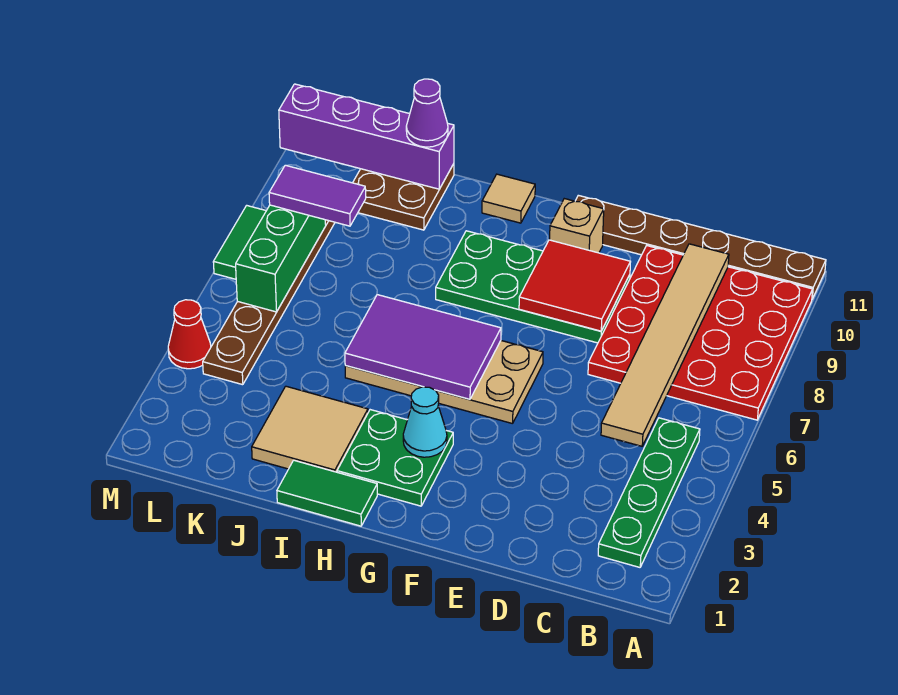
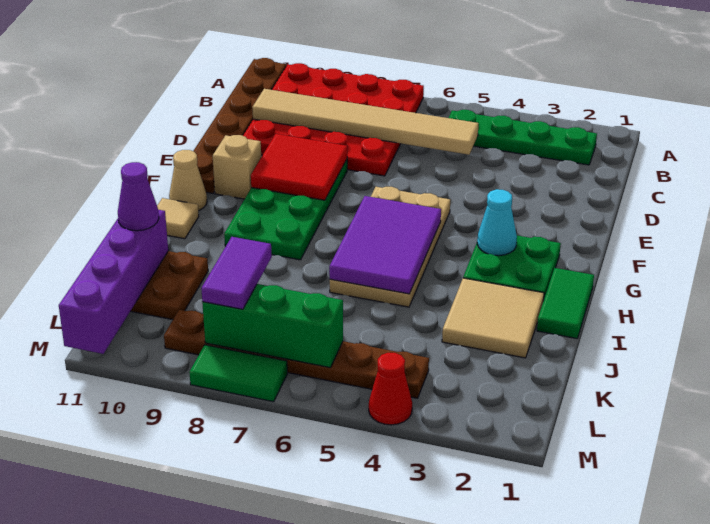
none -> tan 1x1 cone [169,150,207,211]

